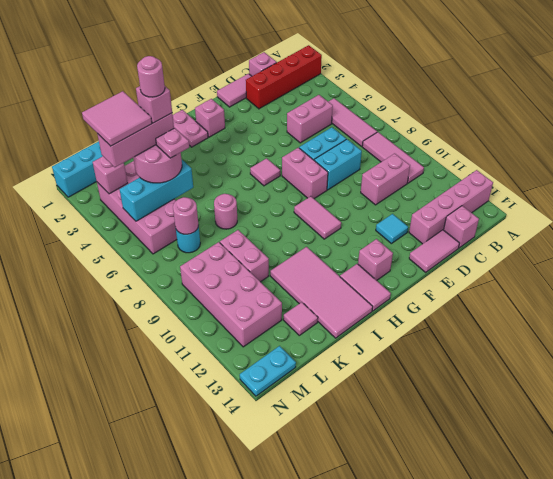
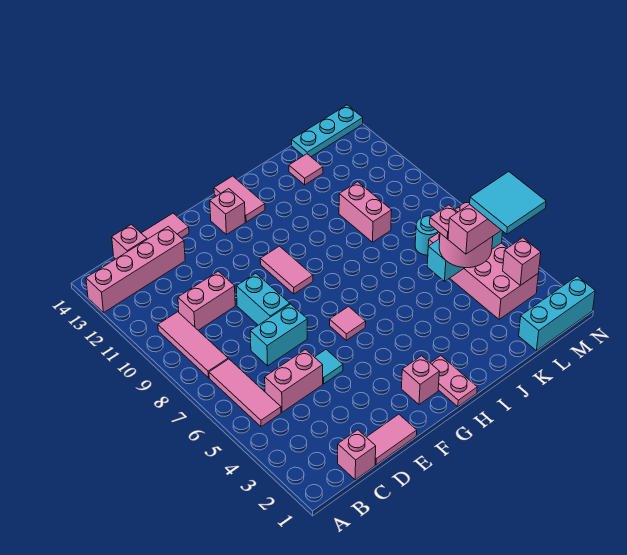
red 1x4 brick [246,45,322,109] -> none
cyan 1x2 brick [314,139,362,190] -> cyan 1x2 brick turned to [236,273,290,325]
cyan 1x1 tile [376,214,408,244] -> cyan 1x1 tile moved to [315,350,343,384]
pink 1x2 brick [282,148,328,199] -> none
pink 2x4 tile [270,247,373,338] -> none
pink 1x1 round brick [214,194,237,229] -> none
pink 1x1 brick [136,86,172,123] -> none
pink 1x1 round brick [137,56,165,97] -> none
pink 2x2 tile [82,91,152,146] -> cyan 2x2 tile [470,172,546,234]
pink 1x1 round brick [173,197,198,234] -> none
pink 2x4 brick [180,242,282,347] -> none
cyan 1x2 plate [240,346,296,396] -> cyan 1x3 plate [292,105,363,156]

